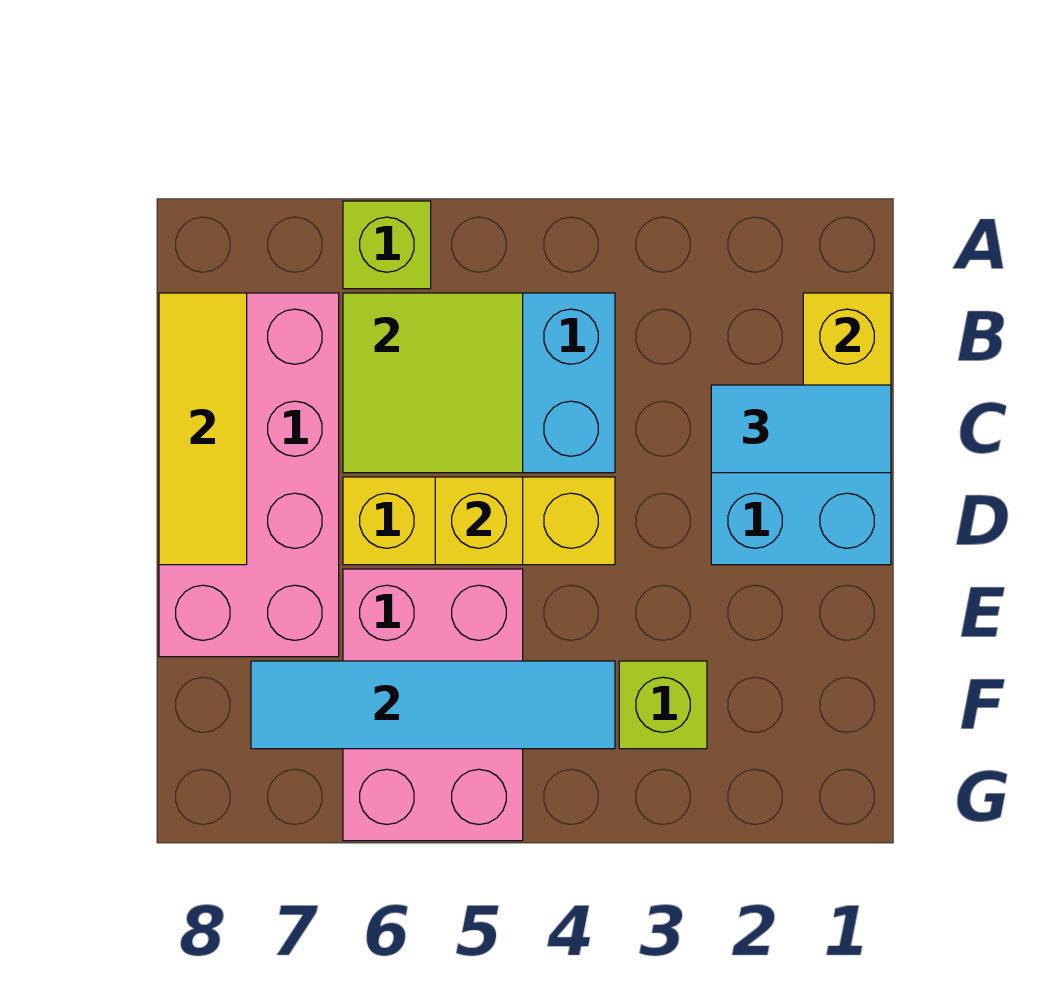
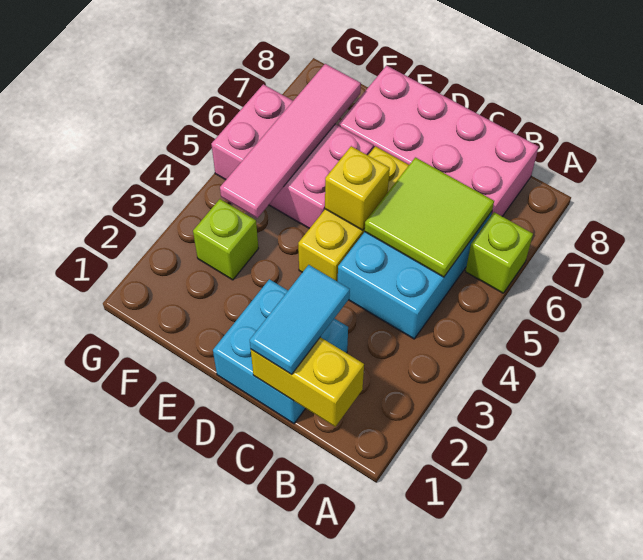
yellow 1x3 tile [159,293,247,565] -> none
cyan 1x4 tile [251,661,615,749] -> pink 1x4 tile [220,64,361,218]

